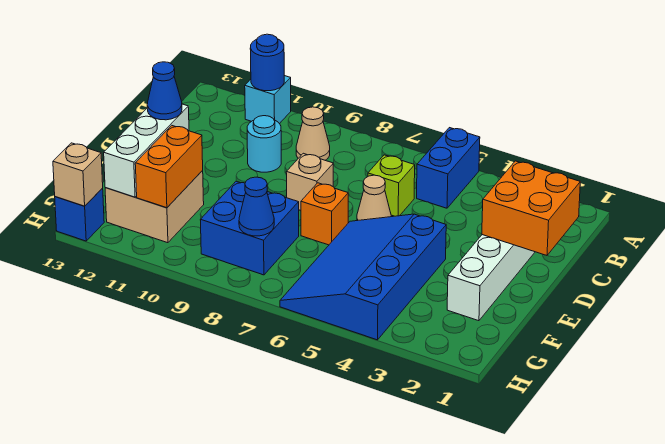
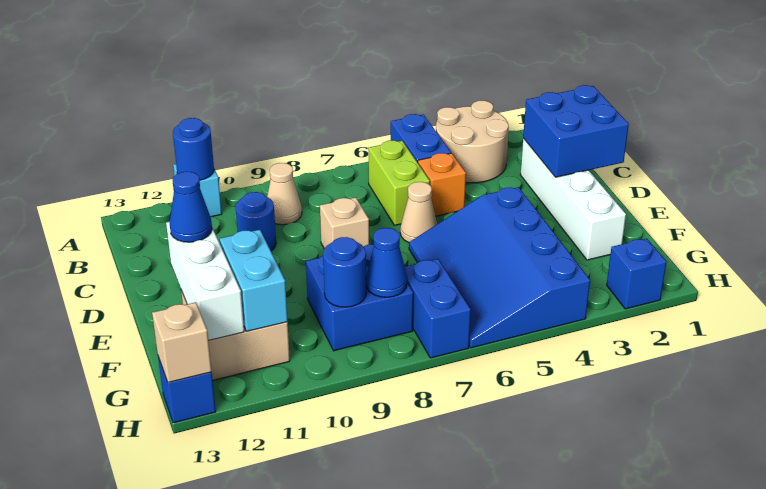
none -> tan 2x2 round brick [436,101,509,183]
orange 2x2 brick [482,161,580,255] -> blue 2x2 brick [523,85,629,177]
lime 1x1 brick [368,155,415,216] -> lime 1x2 brick [368,140,430,225]
cyan 1x1 round brick [247,116,281,172] -> blue 1x1 round brick [235,192,276,251]
orange 1x1 brick [301,183,348,245] -> orange 1x1 brick moved to [418,153,466,216]
orange 1x2 brick [135,126,203,208] -> cyan 1x2 brick [220,230,288,331]
none -> blue 1x2 brick [405,259,471,358]
none -> blue 1x1 round brick [323,237,366,307]
none -> blue 1x1 brick [607,238,666,309]

